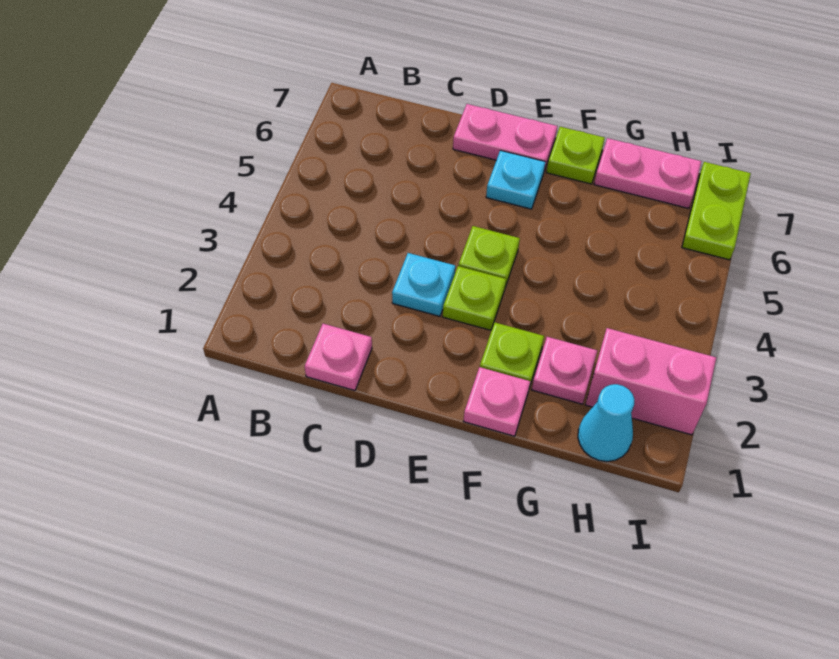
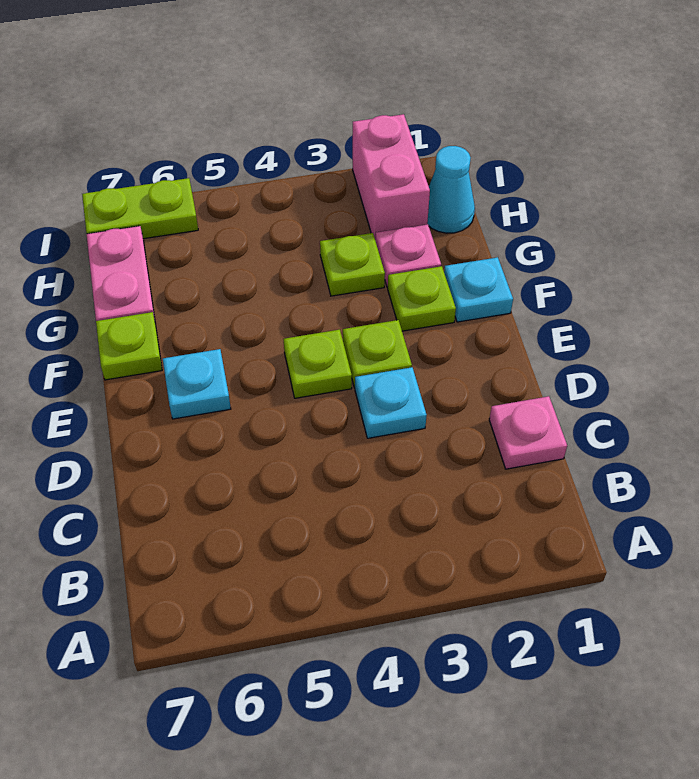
pink 1x2 plate [453,104,557,171] -> none
pink 1x1 plate [463,367,530,436] -> cyan 1x1 plate [444,257,513,322]
none -> lime 1x1 plate [320,233,385,296]

